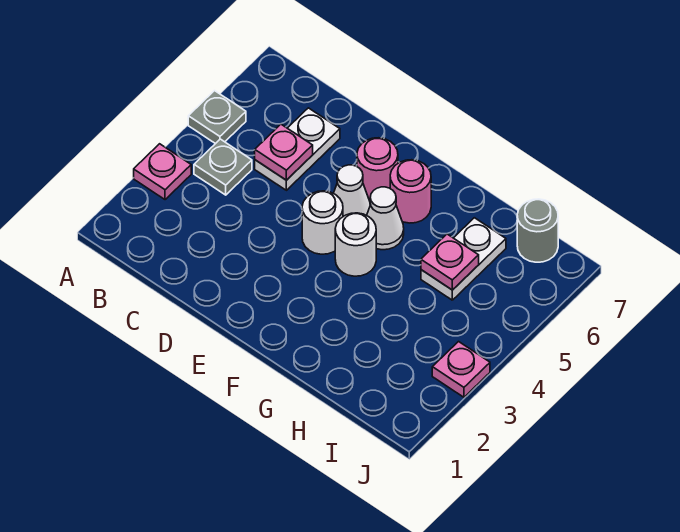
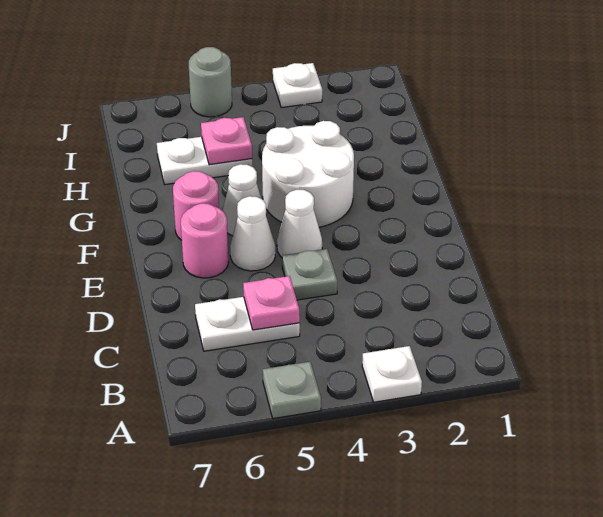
pink 1x1 plate [134,144,191,200] -> white 1x1 plate [362,346,422,402]
grey 1x1 plate [194,139,252,195] -> grey 1x1 plate moved to [282,249,337,300]
white 1x1 round brick [302,191,343,254] -> white 1x1 cone [277,190,322,257]
white 1x1 round brick [335,213,376,276] -> white 2x2 round brick [262,121,354,227]
grey 1x1 round brick [517,199,558,262] -> grey 1x1 round brick moved to [189,47,232,117]
pink 1x1 plate [432,342,490,397] -> white 1x1 plate [273,63,322,108]

